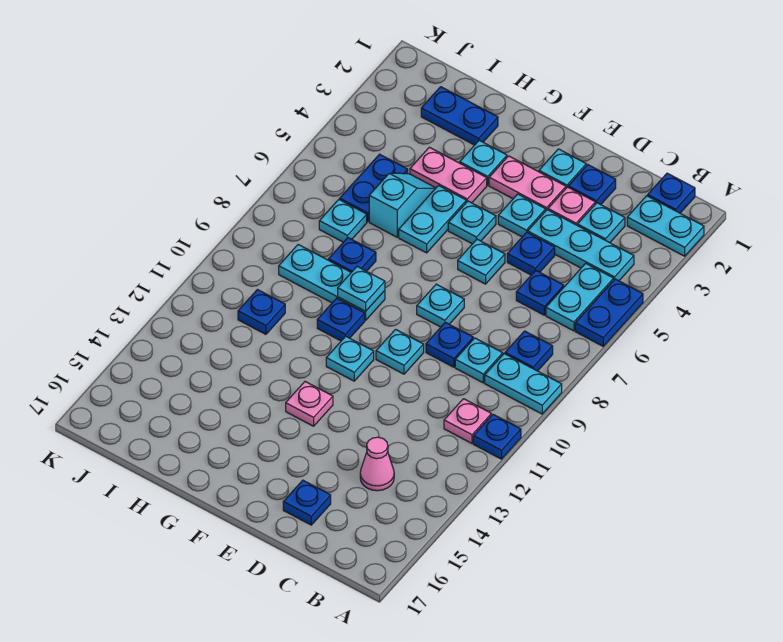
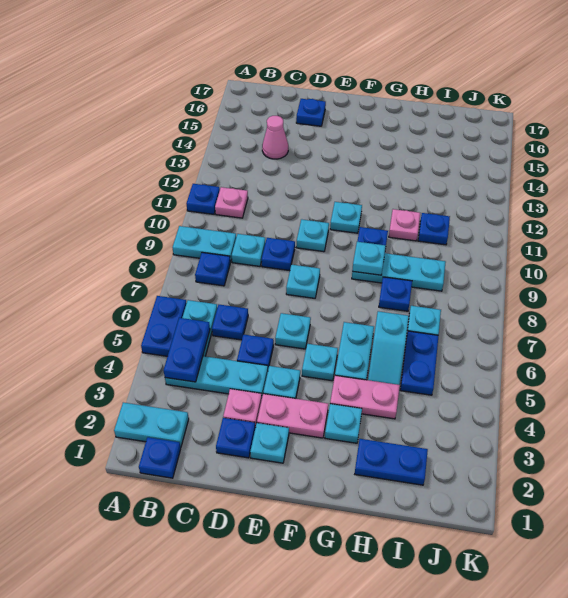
none -> blue 1x2 plate [164,318,210,382]
cyan 1x1 plate [577,203,625,243] -> none
pink 1x1 plate [286,382,333,426] -> pink 1x1 plate moved to [389,209,420,241]

